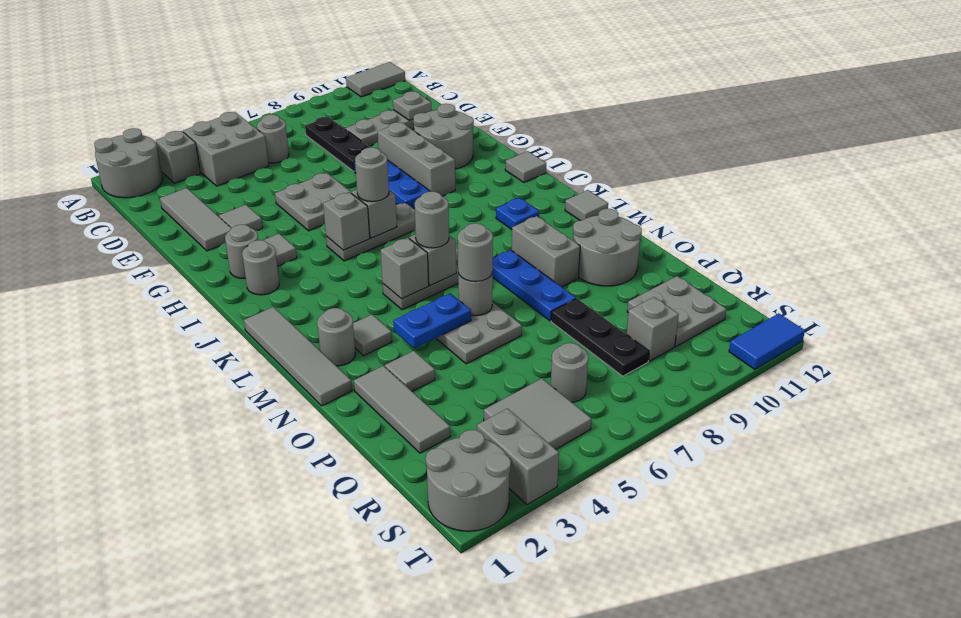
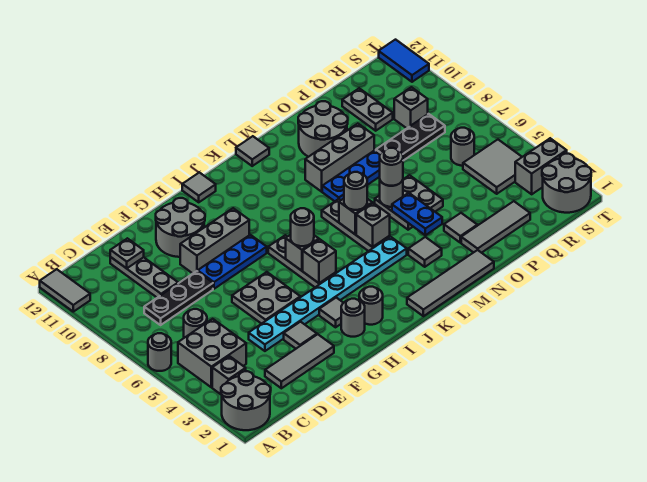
none -> cyan 1x8 plate [249,237,407,351]
blue 1x1 plate [496,198,539,229] -> none
grey 1x1 round brick [317,308,355,366] -> grey 1x1 round brick moved to [148,333,171,371]
grey 1x2 brick [512,216,580,287] -> grey 1x3 brick [305,124,374,192]
grey 2x2 plate [627,276,726,347] -> grey 1x2 plate [342,88,393,131]

